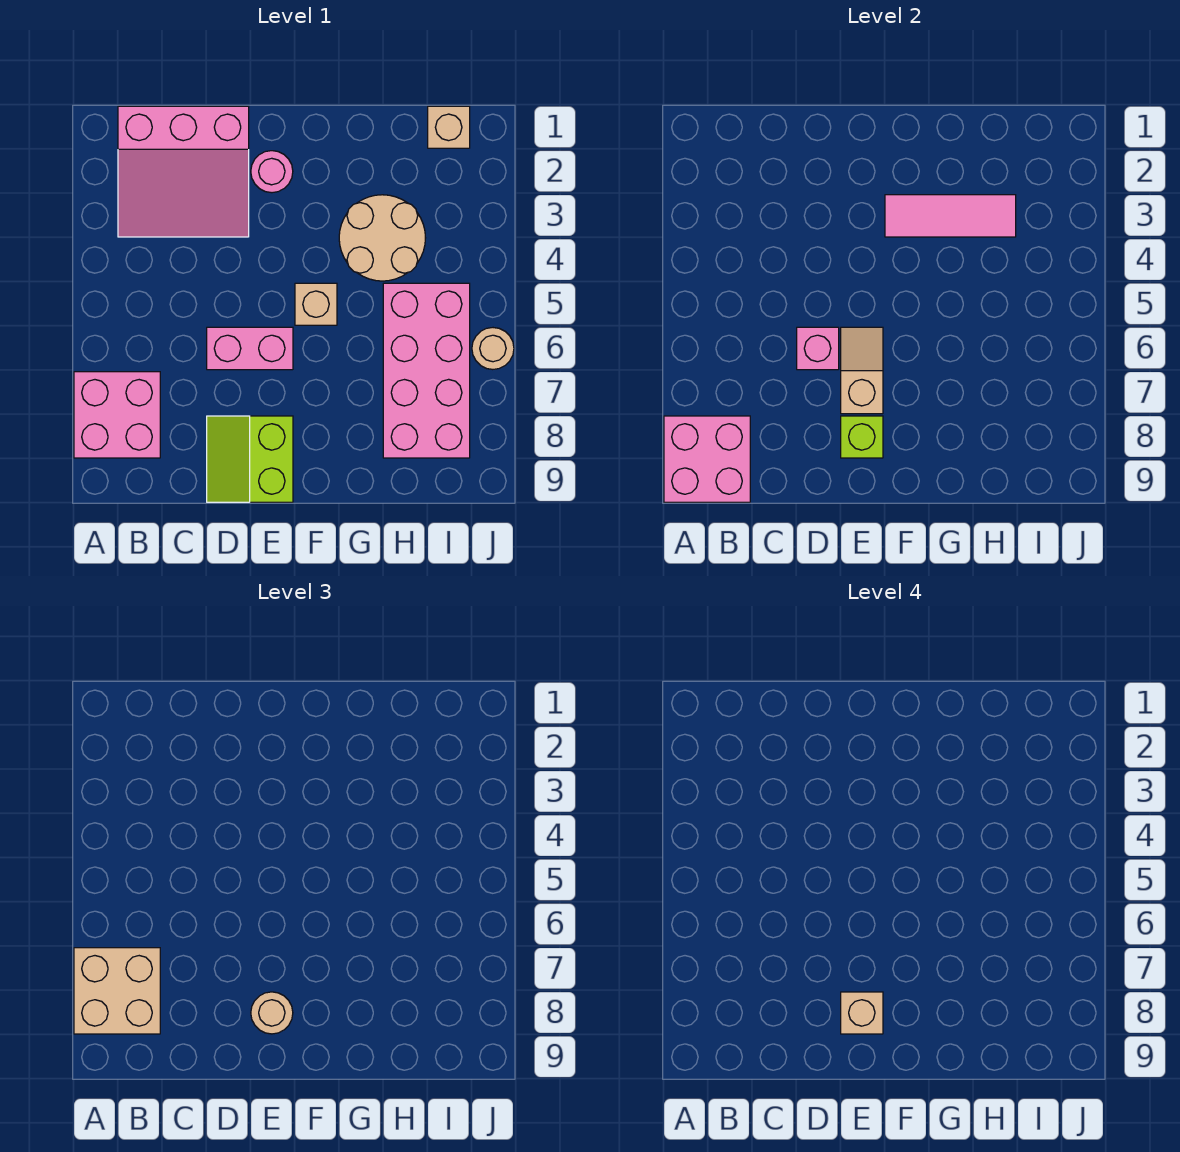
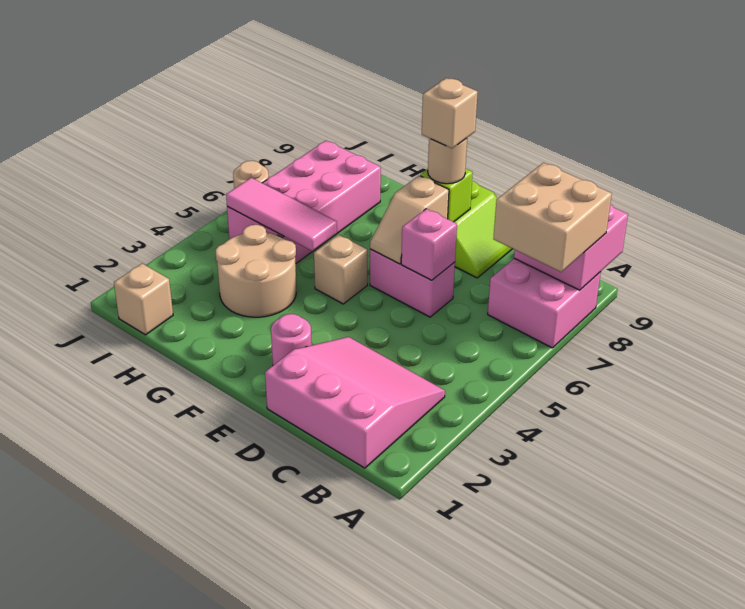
pink 1x3 tile [885,195,1016,237] -> pink 1x3 tile moved to [226,178,337,251]

